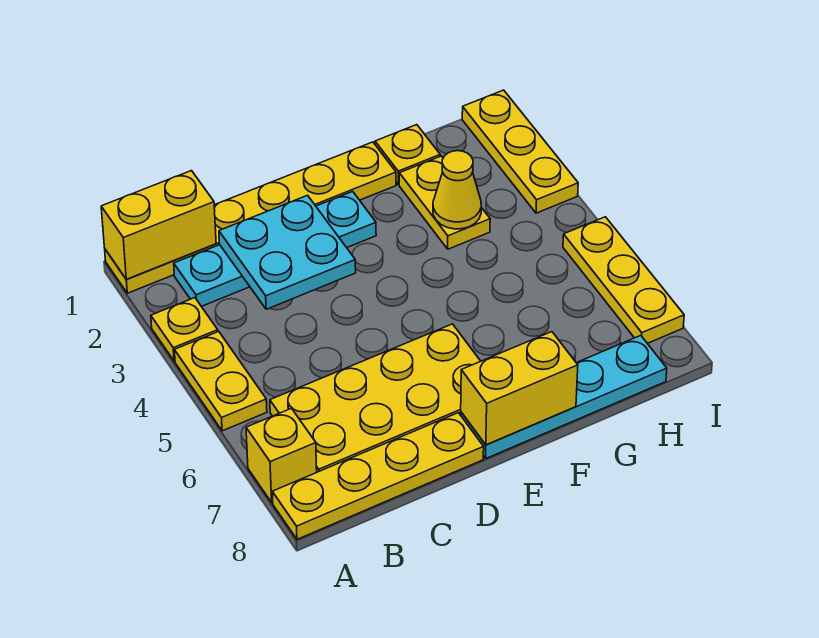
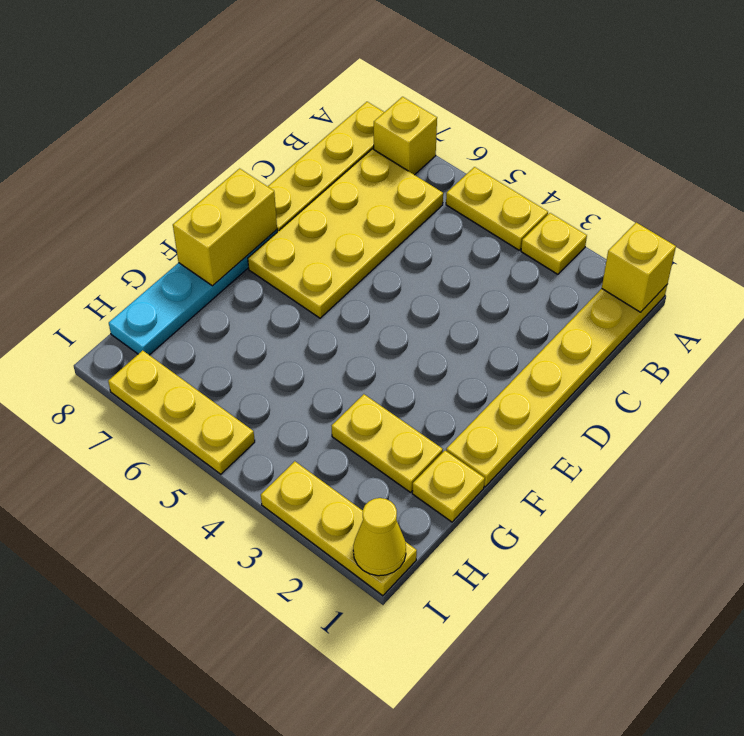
yellow 1x2 brick [101,171,216,279] -> yellow 1x1 brick [602,223,676,312]
cyan 1x4 plate [174,192,376,307] -> none
cyan 2x2 plate [219,195,356,309] -> none
yellow 1x1 cone [433,151,481,229] -> yellow 1x1 cone moved to [353,498,406,576]

